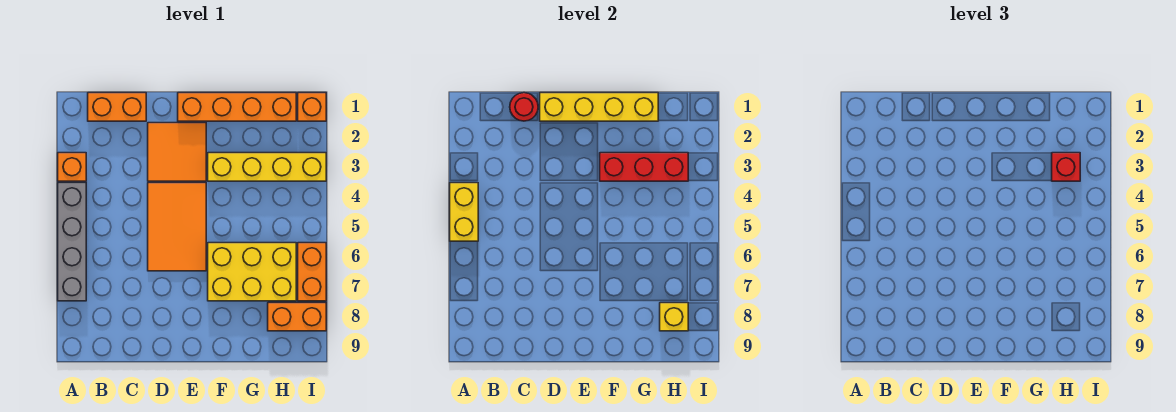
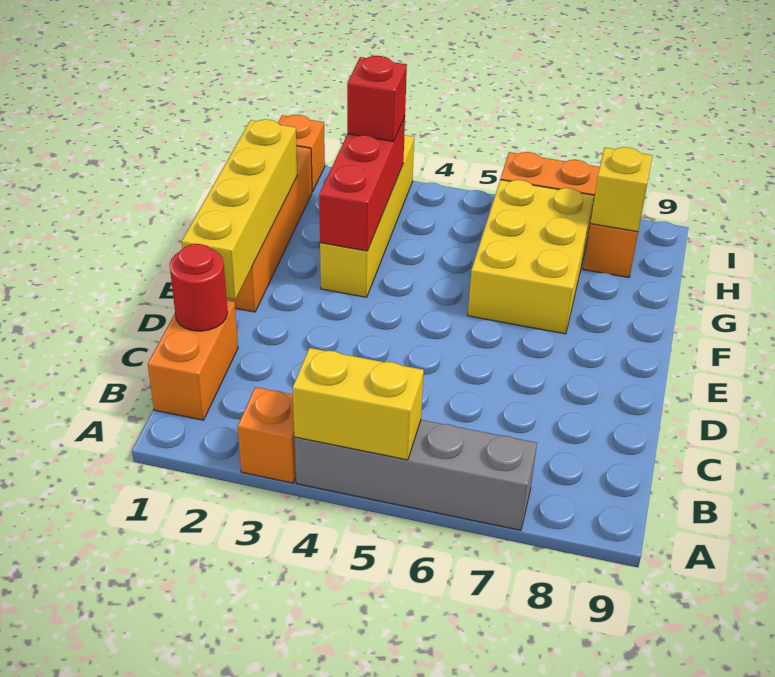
orange 2x2 tile [148,123,206,181] -> none
orange 2x3 tile [148,183,206,271] -> none

